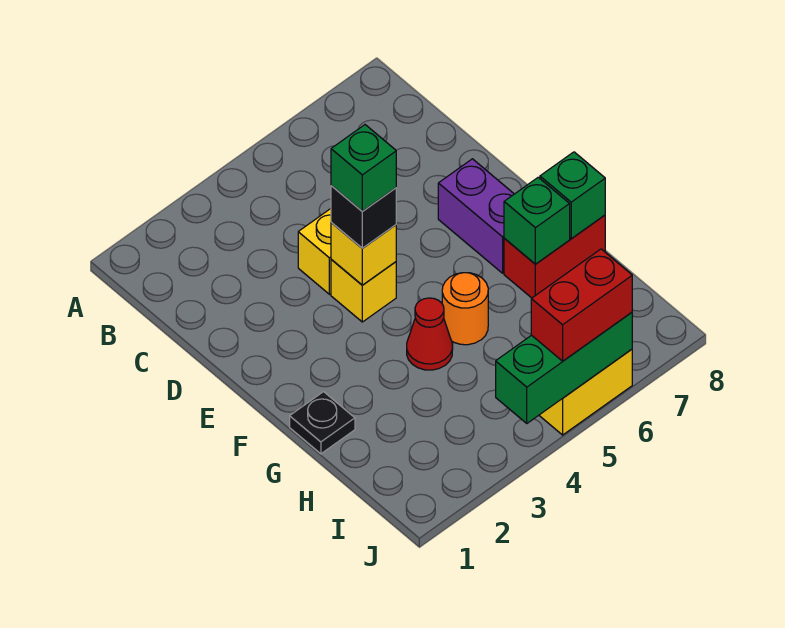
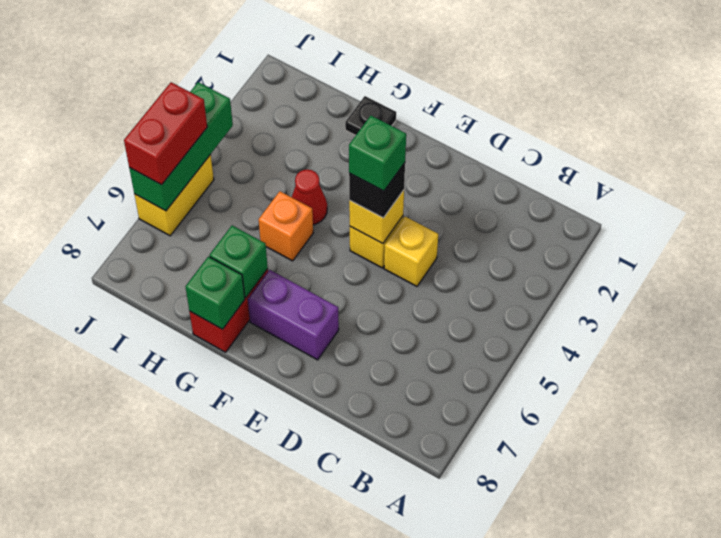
orange 1x1 round brick [442,273,488,345] -> orange 1x1 brick [259,191,313,261]

